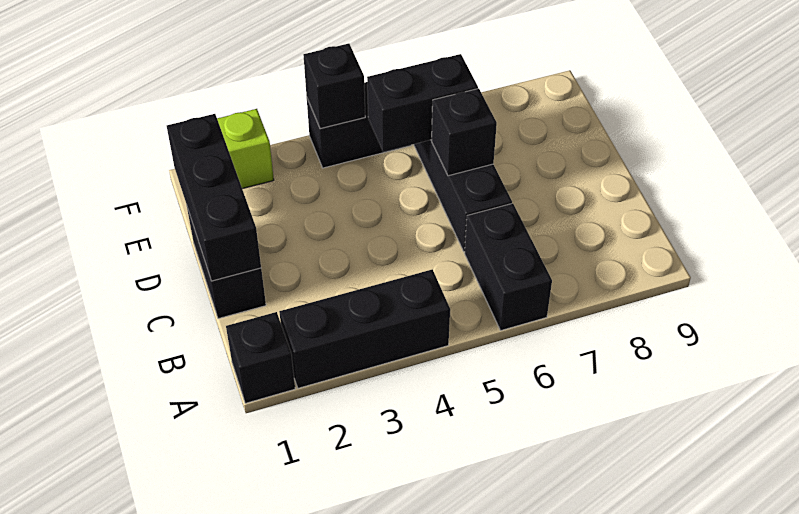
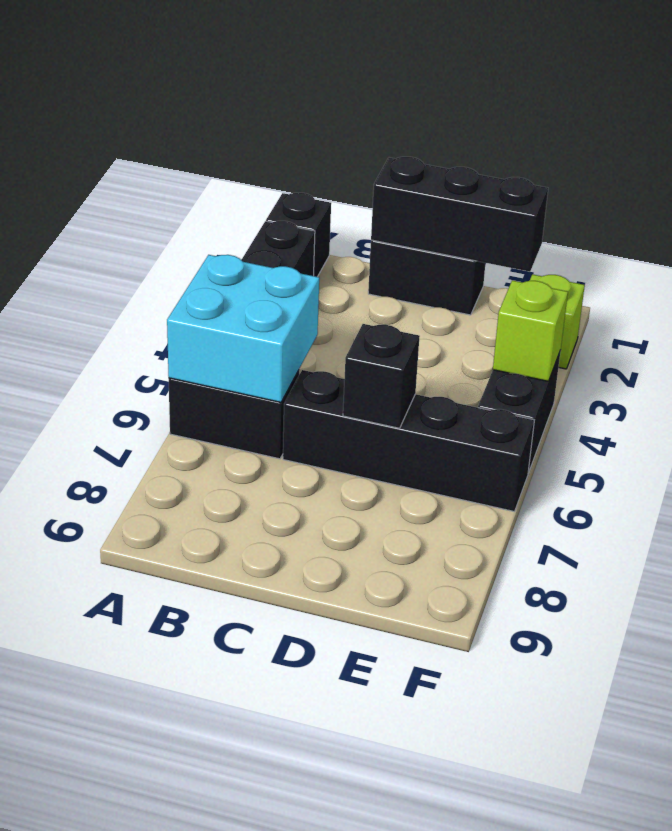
none -> cyan 2x2 brick [167,255,319,402]
black 1x2 brick [367,54,478,152] -> none
black 1x1 brick [303,43,365,129] -> lime 1x1 brick [493,280,568,381]

